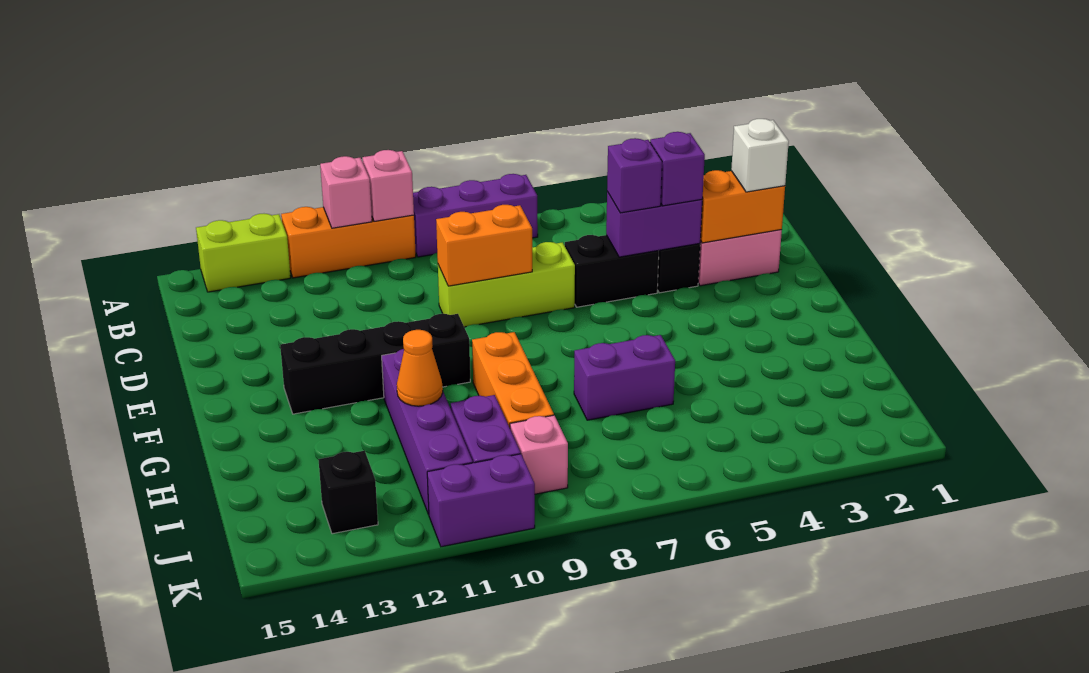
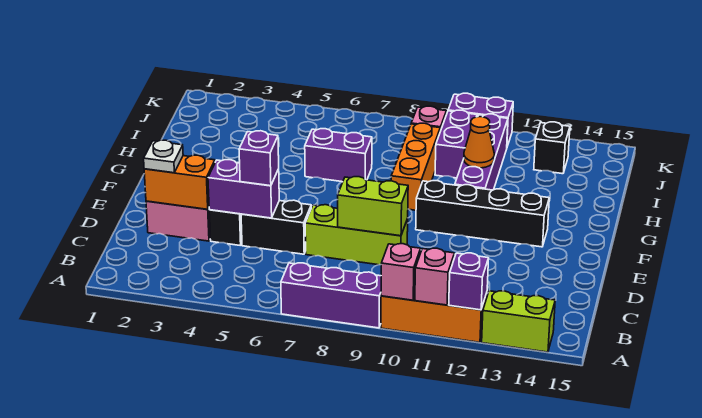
white 1x1 brick [731,119,789,192] -> white 1x1 plate [144,140,183,173]
purple 1x1 brick [650,132,705,206] -> purple 1x1 brick moved to [449,253,489,310]
orange 1x2 brick [436,205,532,286] -> lime 1x2 brick [338,177,408,236]

